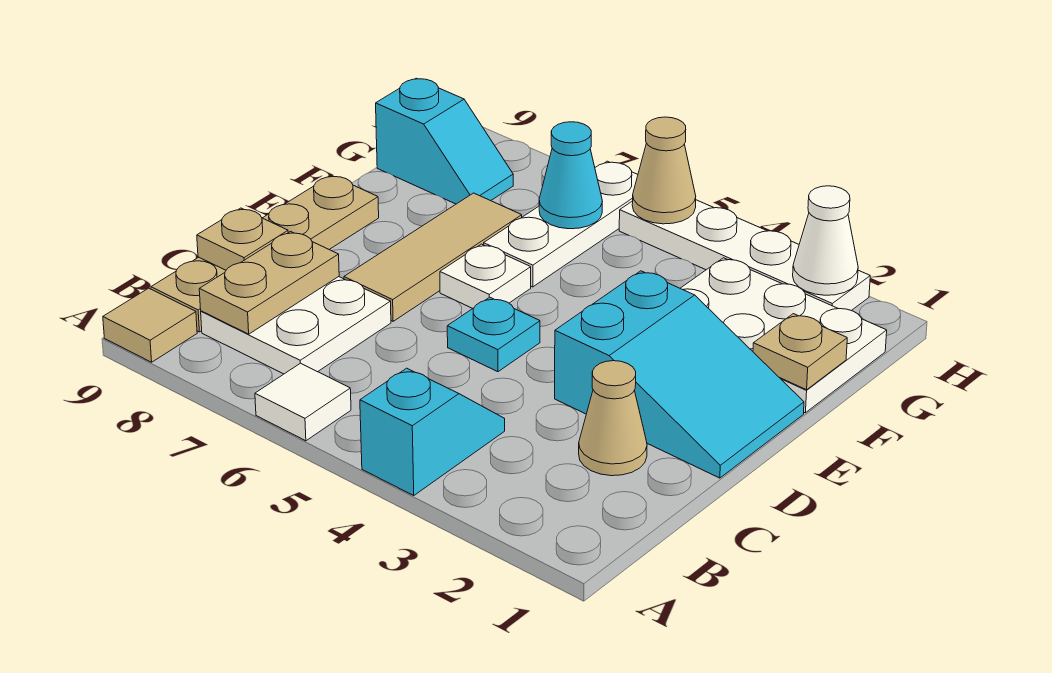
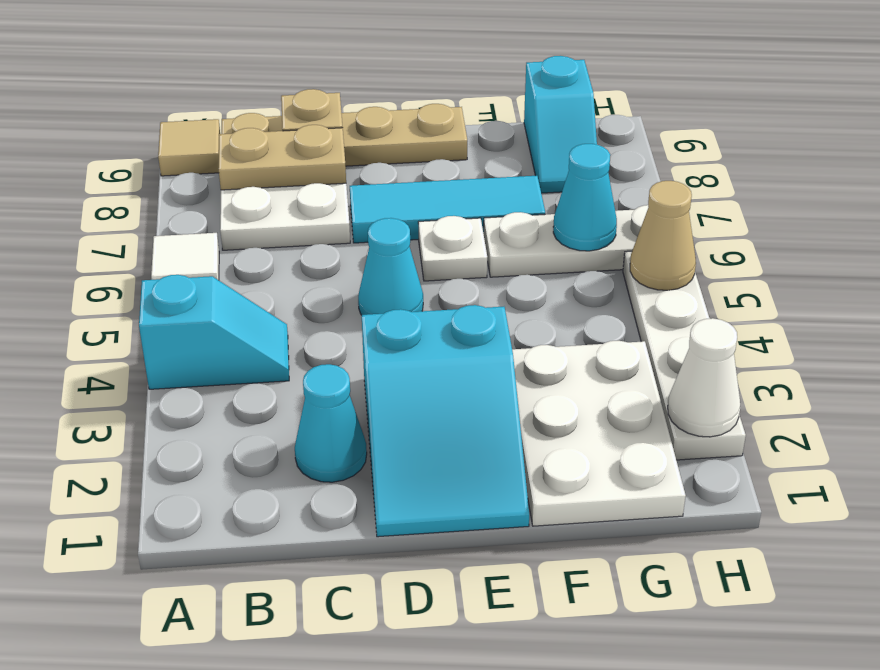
tan 1x1 cone [579,361,647,476] -> cyan 1x1 cone [295,364,367,482]
cyan 1x1 plate [447,297,540,372] -> cyan 1x1 cone [358,218,423,315]
tan 1x3 tile [344,193,522,321] -> cyan 1x3 tile [350,176,545,243]
tan 1x1 plate [753,314,847,390] -> none

